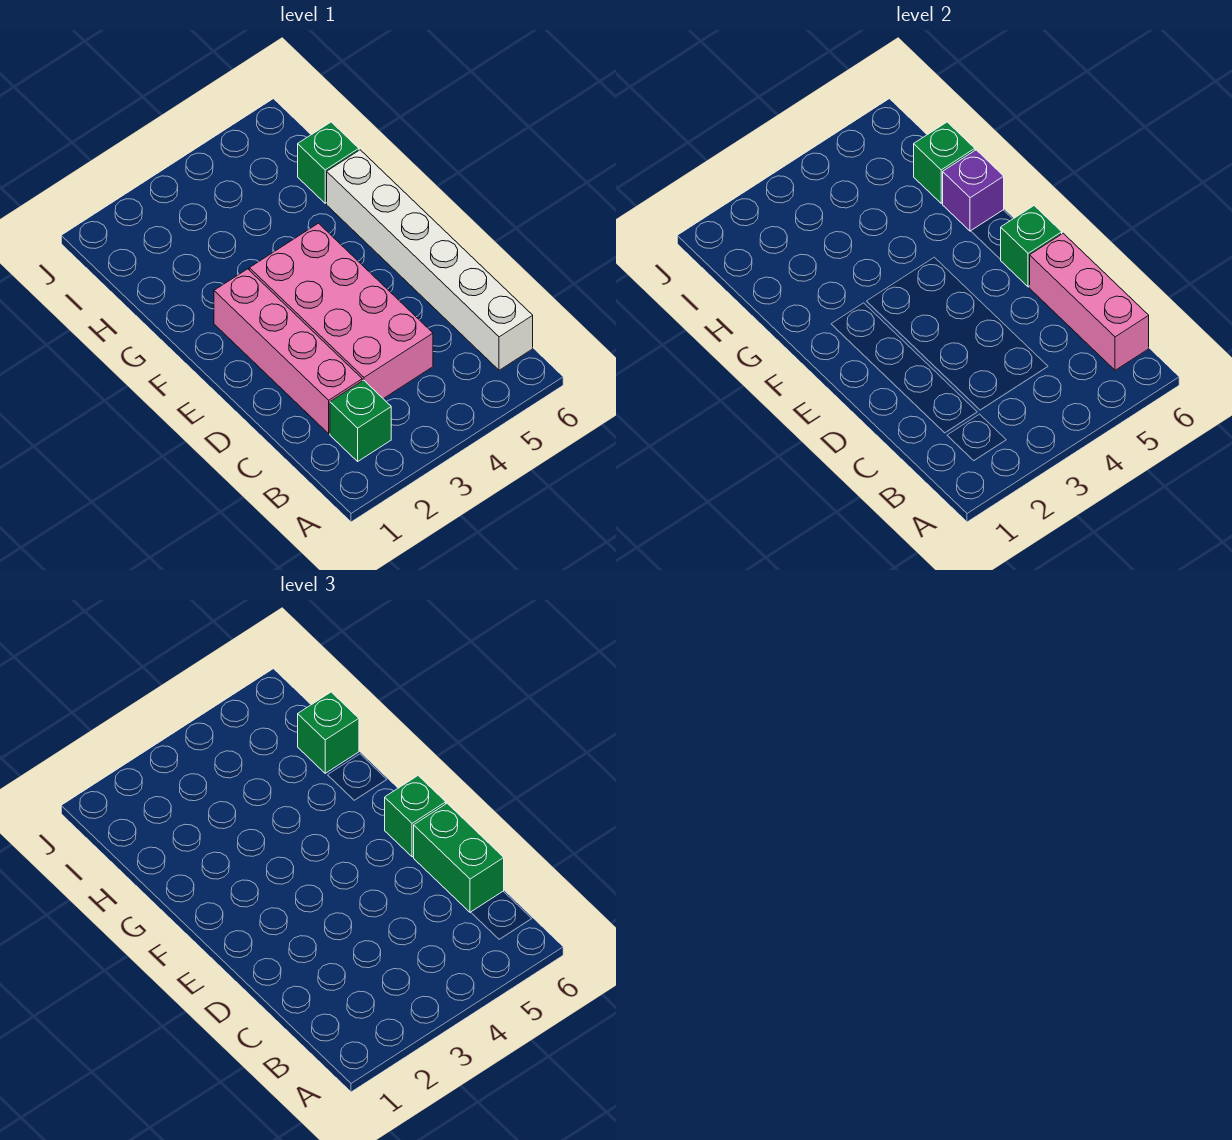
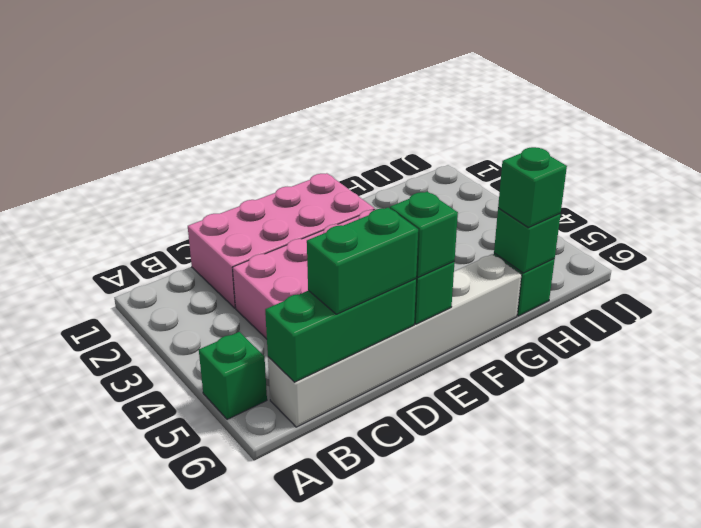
green 1x1 brick [330,380,391,461] -> green 1x1 brick moved to [199,332,267,419]
pink 1x3 brick [1030,233,1149,370] -> green 1x3 brick [265,279,416,382]
pink 1x4 brick [214,269,362,434] -> pink 2x4 brick [188,173,374,308]
purple 1x1 brick [943,150,1004,231] -> none

